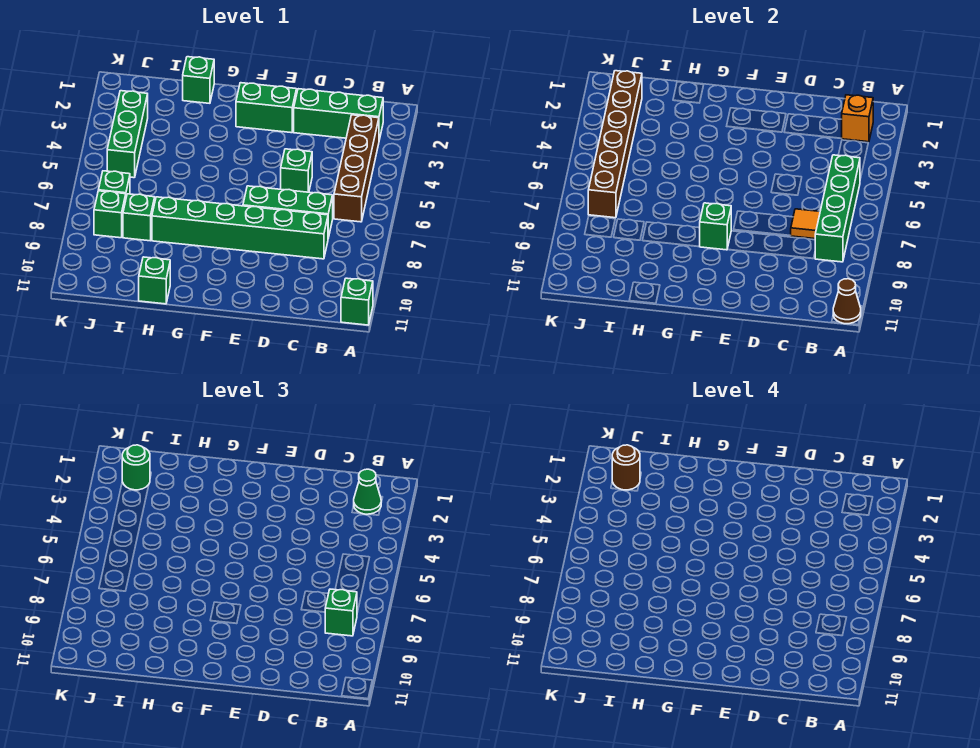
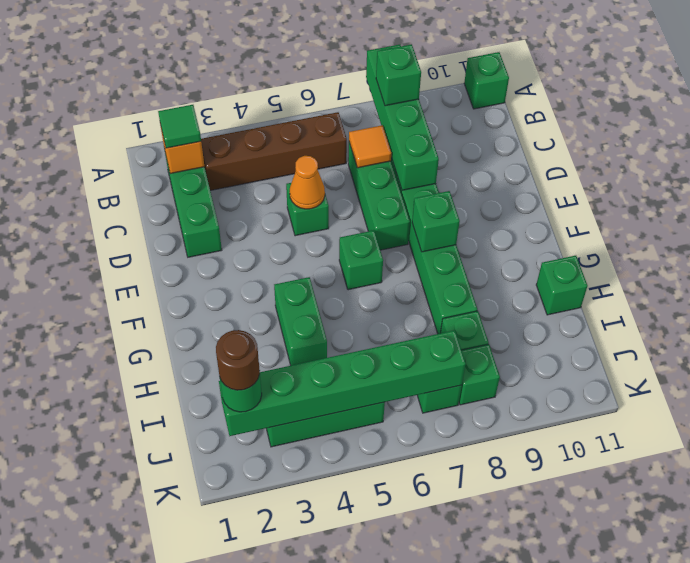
brown 1x1 cone [833,279,861,324] -> none
green 1x1 cone [354,469,381,514] -> green 1x1 tile [158,105,201,148]
green 1x4 brick [815,155,860,262] -> green 1x4 brick turned to [366,45,439,190]
none -> orange 1x1 cone [290,156,325,209]
green 1x2 brick [236,83,297,133] -> green 1x2 brick moved to [274,277,327,365]
green 1x1 brick [183,57,214,103] -> green 1x1 brick moved to [339,230,383,290]
brown 1x6 brick [588,71,642,218] -> green 1x6 brick [219,330,466,436]

